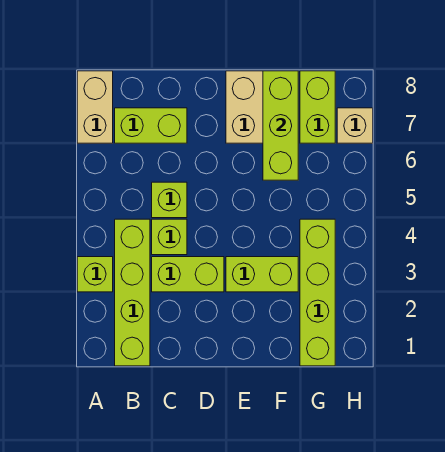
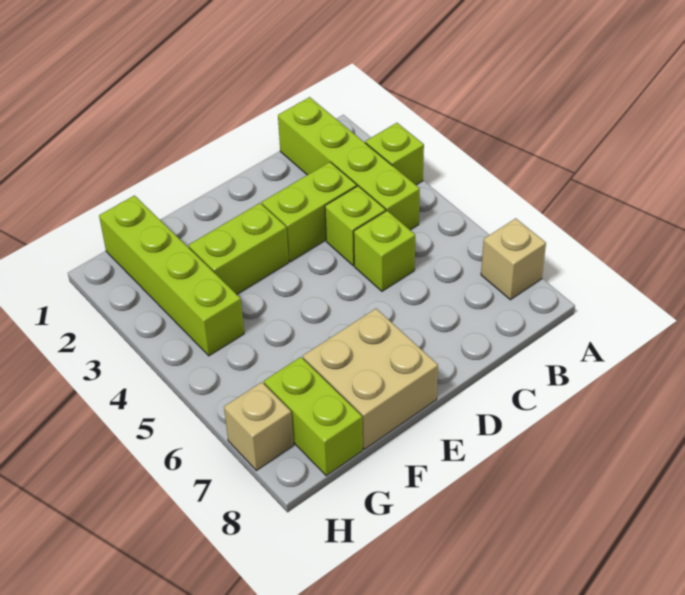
tan 1x2 brick [77,71,113,143] -> tan 1x1 brick [481,218,546,300]
lime 1x2 brick [115,108,187,143] -> none
lime 1x3 brick [263,71,298,180] -> none

